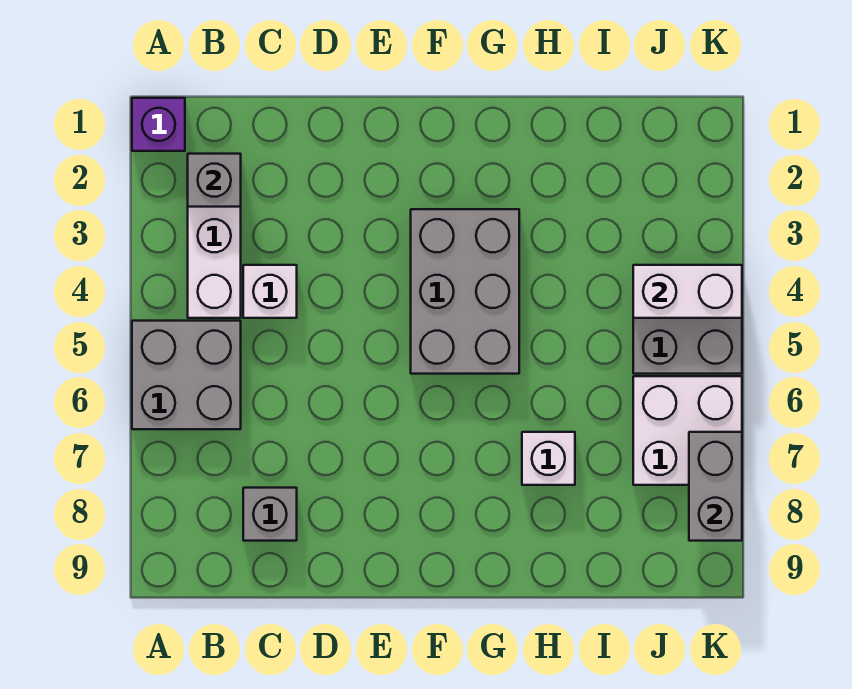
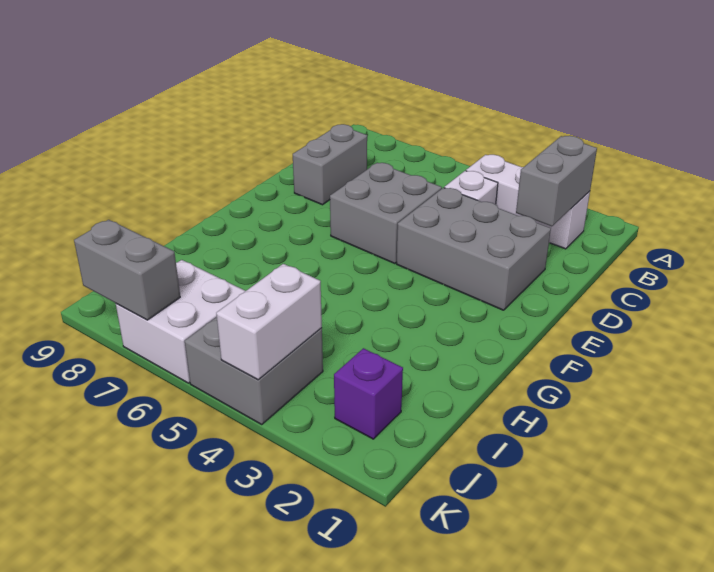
purple 1x1 brick [132,98,185,151] -> purple 1x1 brick moved to [334,348,403,439]
grey 2x2 brick [132,321,241,429] -> grey 2x2 brick moved to [330,163,442,264]
grey 1x1 brick [188,154,241,207] -> grey 1x2 brick [516,136,597,226]
grey 1x1 brick [243,488,297,541] -> grey 1x2 brick [293,124,367,205]
grey 2x3 brick [411,209,519,374] -> grey 2x3 brick moved to [397,188,551,310]
white 1x1 brick [522,432,575,485] -> none

